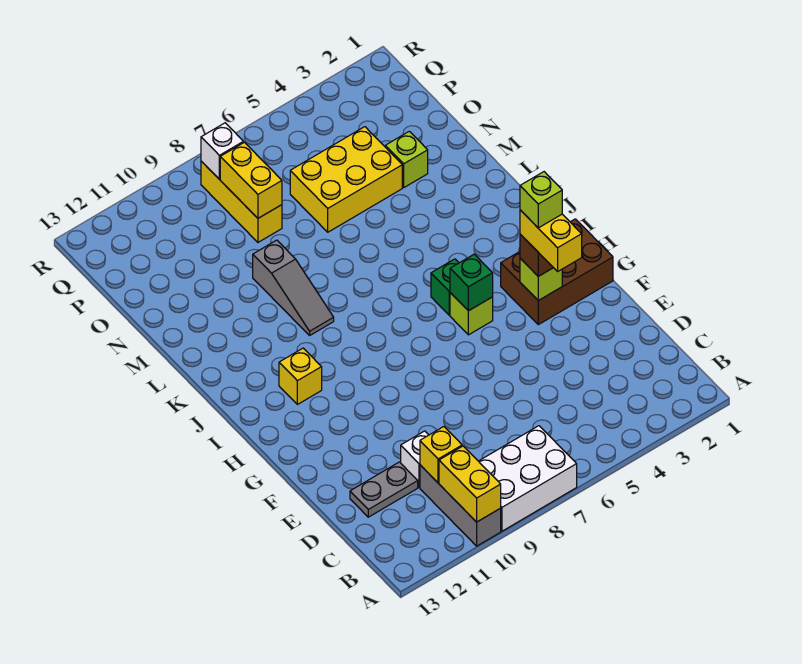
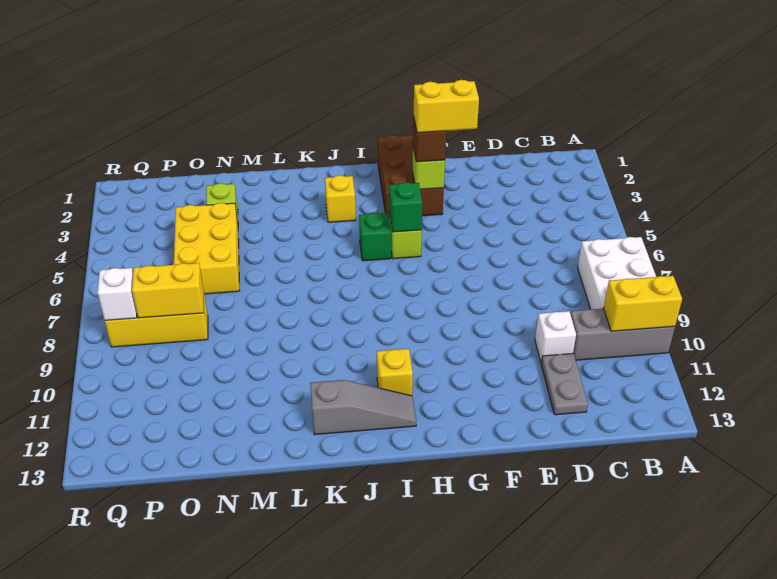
yellow 1x1 brick [420,427,462,483] -> yellow 1x1 brick moved to [325,175,356,222]
lime 1x1 brick [520,172,562,228] -> none
grey 1x3 slope [253,240,334,335] -> grey 1x3 slope moved to [310,380,416,435]

